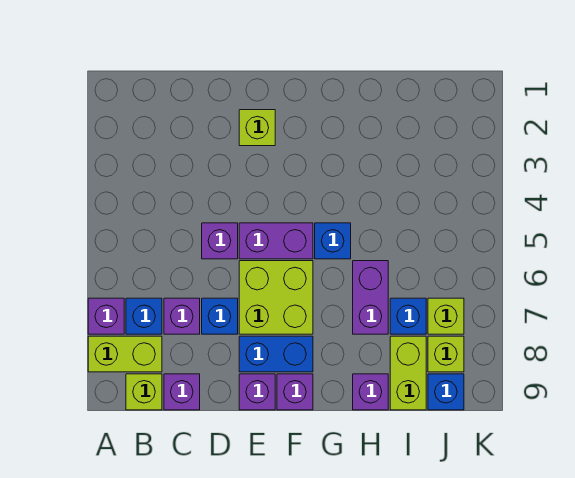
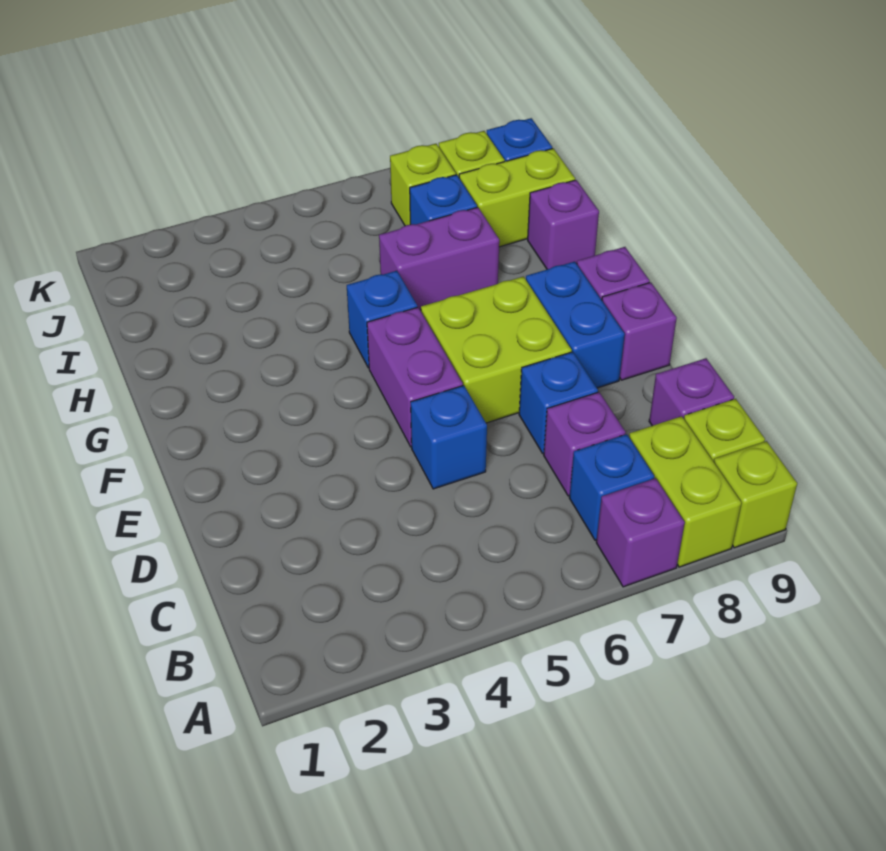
purple 1x1 brick [202,223,238,259] -> blue 1x1 brick [411,385,487,489]
lime 1x1 brick [239,110,275,146] -> lime 1x1 brick moved to [714,441,797,548]

